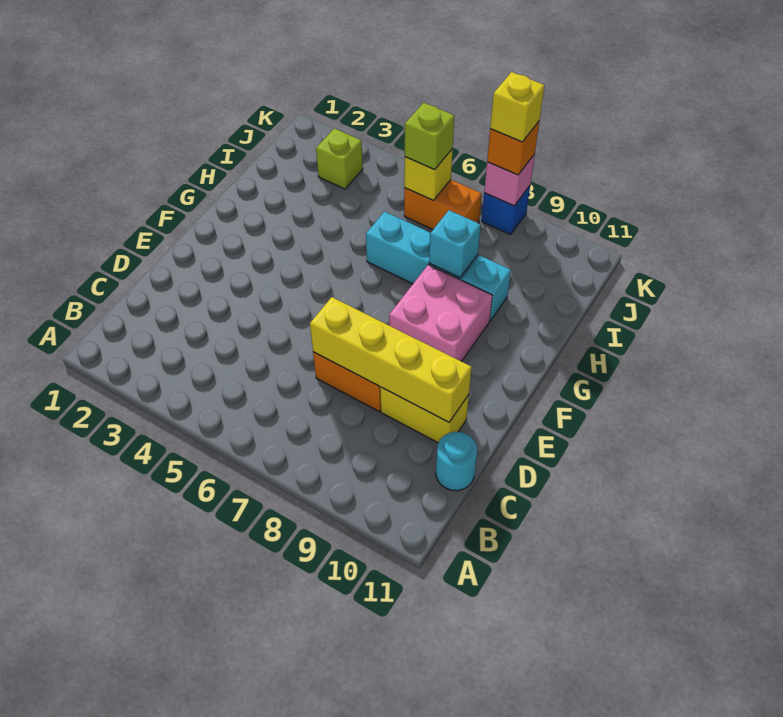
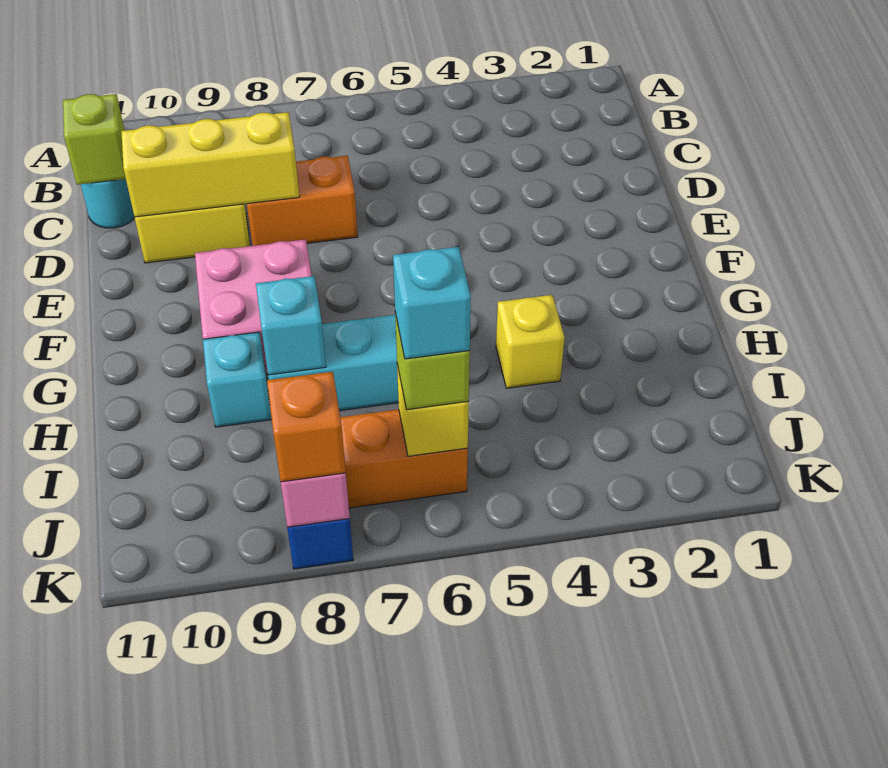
yellow 1x4 brick [310,297,472,422] -> yellow 1x3 brick [121,112,299,217]
lime 1x1 brick [316,128,363,189] -> lime 1x1 brick moved to [63,94,126,185]
none -> cyan 1x1 brick [393,247,471,359]
yellow 1x1 brick [490,72,544,142] -> yellow 1x1 brick moved to [496,295,565,388]

